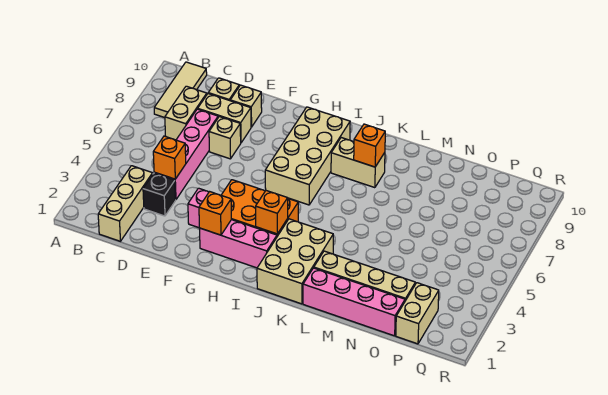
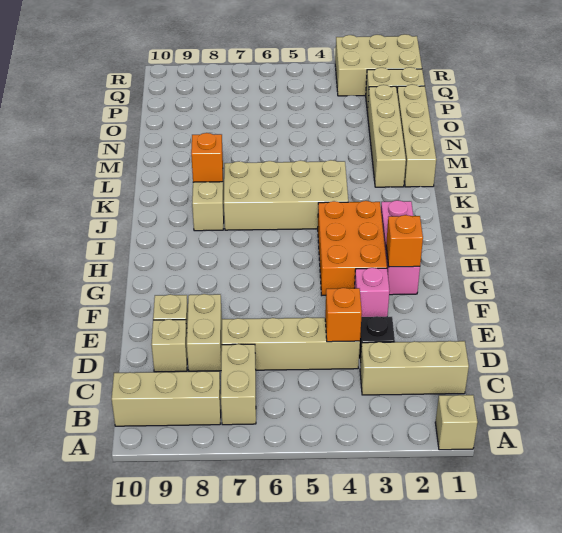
tan 1x3 tile [154,62,207,118] -> tan 1x3 brick [112,371,221,426]
tan 1x2 brick [165,86,207,140] -> tan 1x2 brick turned to [221,344,256,425]
pink 1x4 brick [154,109,218,200] -> tan 1x4 brick [222,317,360,370]
tan 1x1 brick [209,117,241,159] -> tan 1x1 brick moved to [435,395,478,450]
tan 2x4 brick [265,107,350,205] -> tan 2x4 brick moved to [224,160,348,230]
orange 1x1 brick [256,191,288,234] -> none
tan 2x3 brick [257,219,333,304] -> tan 2x3 brick moved to [335,34,422,96]
pink 1x4 brick [303,268,405,336] -> tan 1x4 brick [397,84,436,187]

